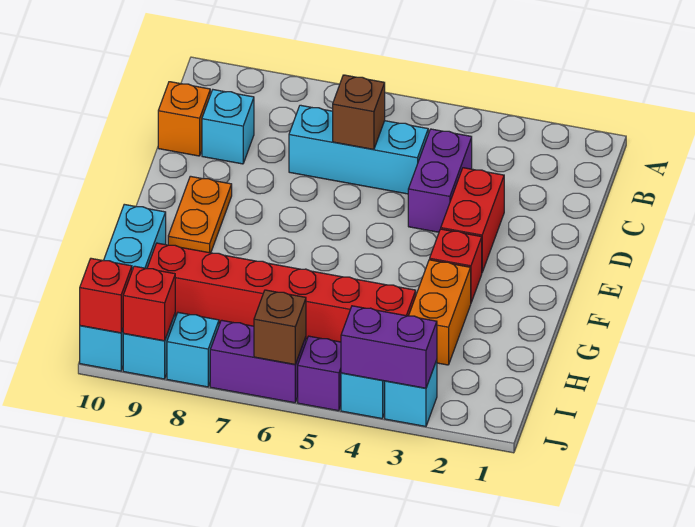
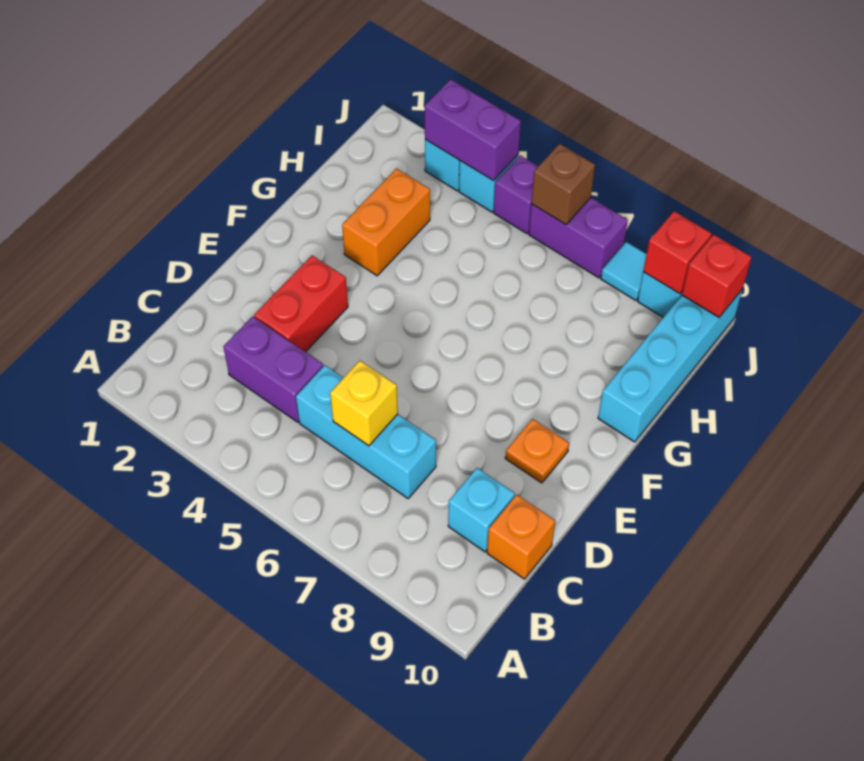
purple 1x2 brick [408,129,472,232] -> purple 1x2 brick turned to [223,316,323,422]
brown 1x1 brick [333,75,385,149] -> yellow 1x1 brick [330,361,398,446]
orange 1x2 plate [168,176,232,253] -> orange 1x1 plate [505,419,569,483]
red 1x1 brick [430,229,482,302] -> none
red 1x6 brick [147,243,416,342] -> none
cyan 1x1 brick [167,313,219,387] -> cyan 1x1 tile [601,242,647,300]

